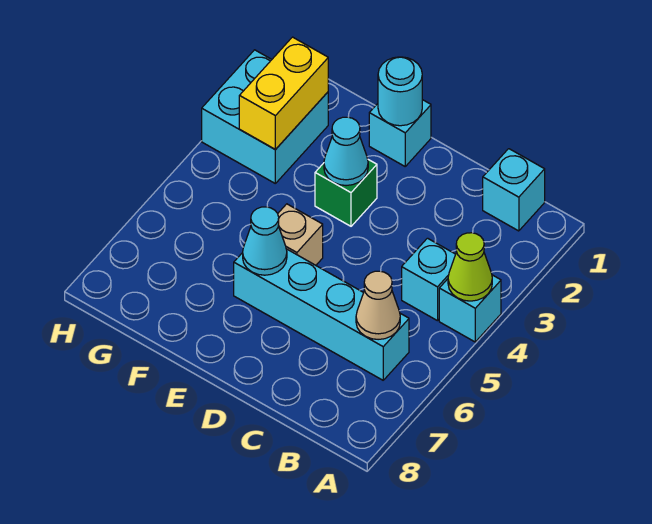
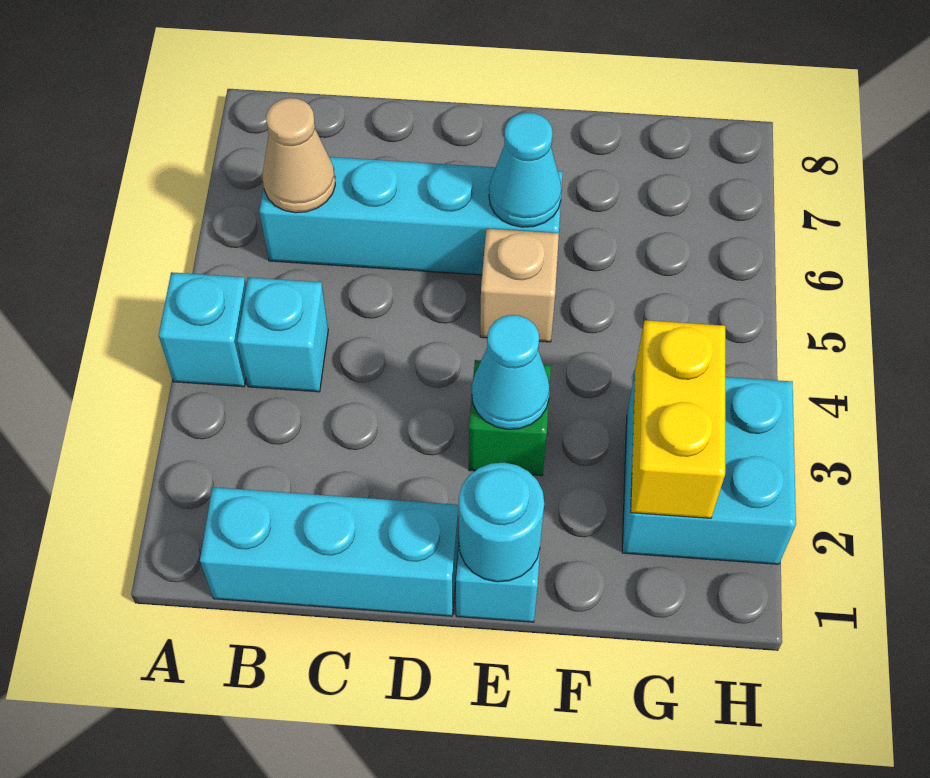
lime 1x1 cone [448,233,492,301] -> none
cyan 1x1 brick [483,149,545,231] -> cyan 1x3 brick [200,487,459,616]

